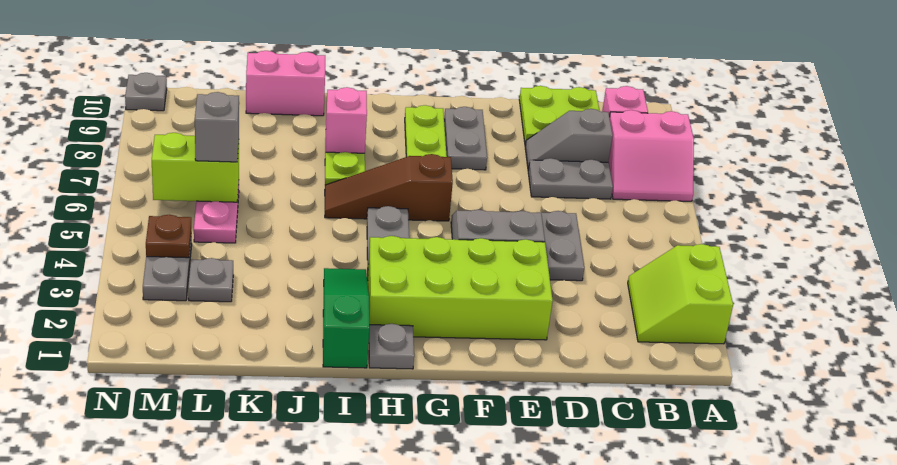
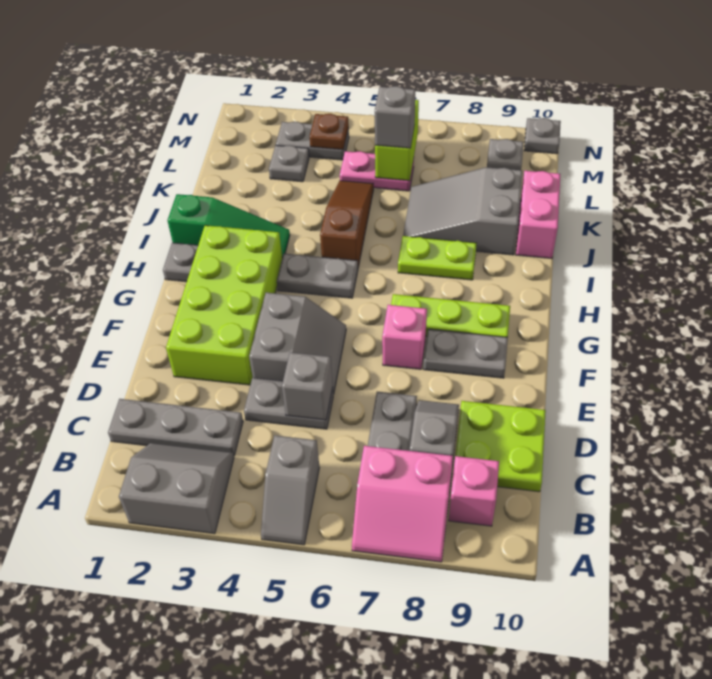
lime 2x2 slope [628,244,733,344] -> grey 2x2 slope [119,443,234,534]
none -> grey 1x2 slope [261,435,320,545]
pink 2x2 slope [608,110,694,201] -> pink 2x2 slope turned to [352,446,453,562]
none -> grey 1x3 plate [108,399,243,456]
none -> grey 1x1 brick [282,352,333,420]
brown 1x3 slope [325,154,453,221] -> brown 1x3 slope moved to [320,181,374,267]
pink 1x1 brick [326,87,367,153] -> pink 1x1 brick moved to [382,305,427,369]
none -> grey 2x3 slope [403,167,522,255]
none -> grey 1x1 plate [487,139,524,170]

